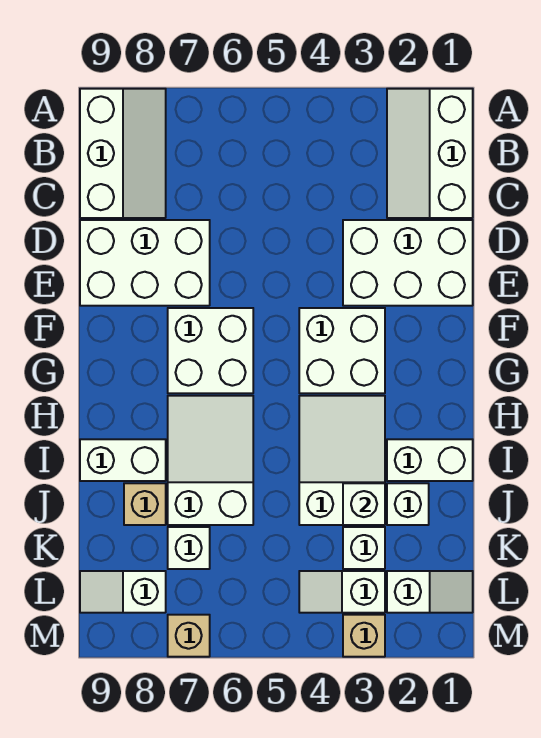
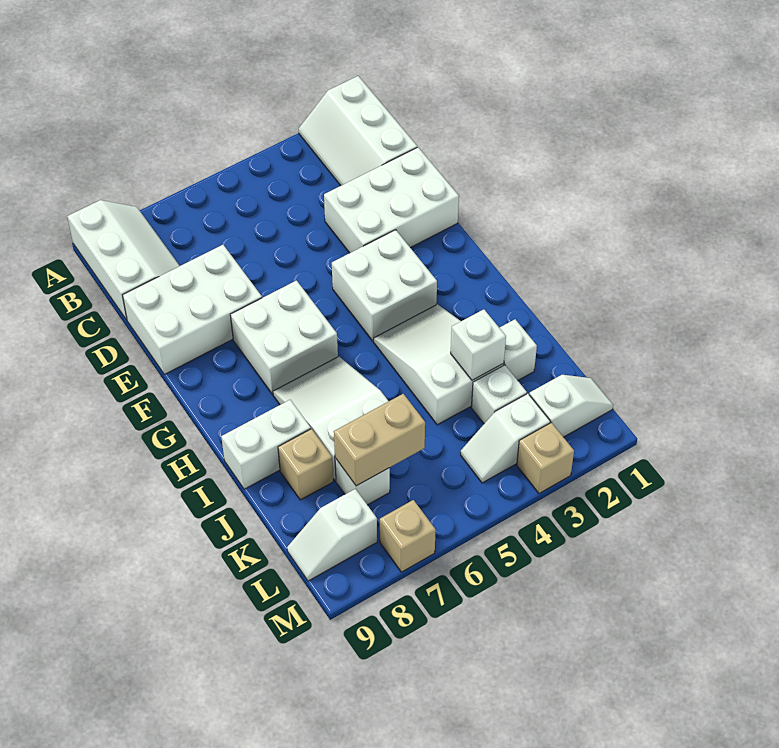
white 1x2 brick [387,439,473,481] -> none
none -> tan 1x2 brick [334,394,425,486]

